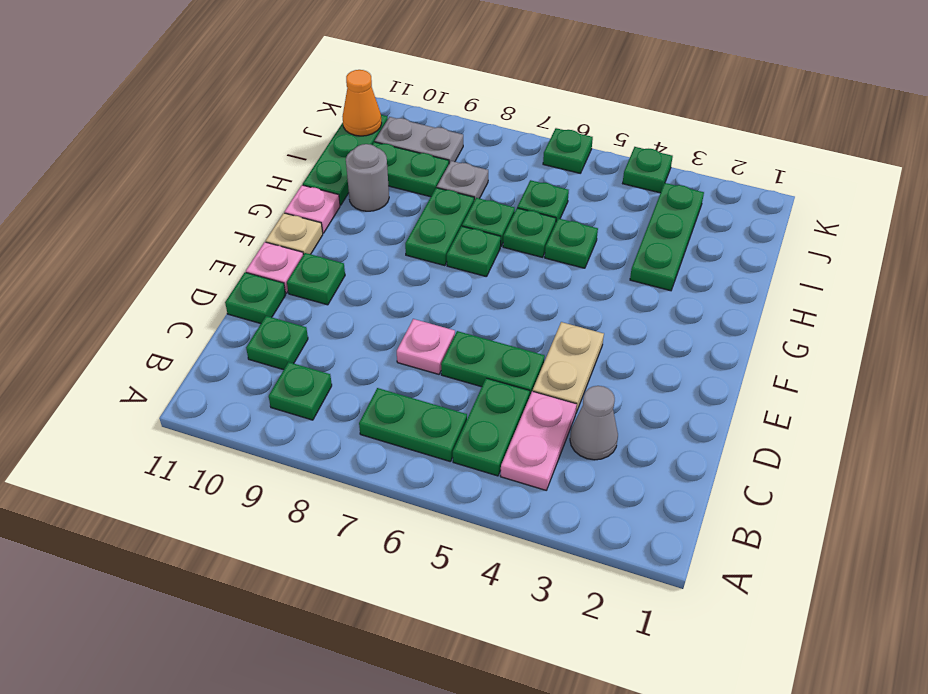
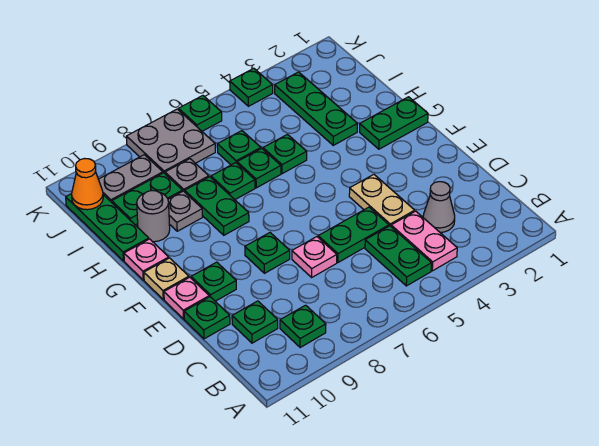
green 1x2 plate [359,388,467,462] -> green 1x2 plate moved to [360,97,428,149]
green 1x1 plate [447,226,501,277] -> green 1x1 plate moved to [245,233,290,273]
none -> grey 1x1 plate [168,191,203,231]
none -> grey 2x2 plate [126,109,215,173]

